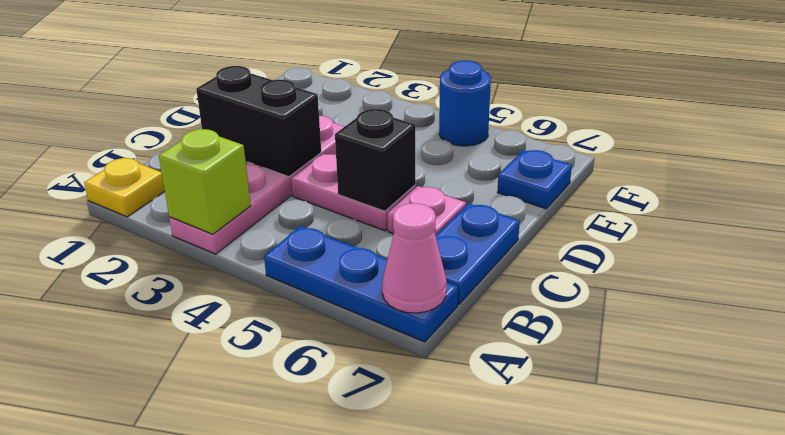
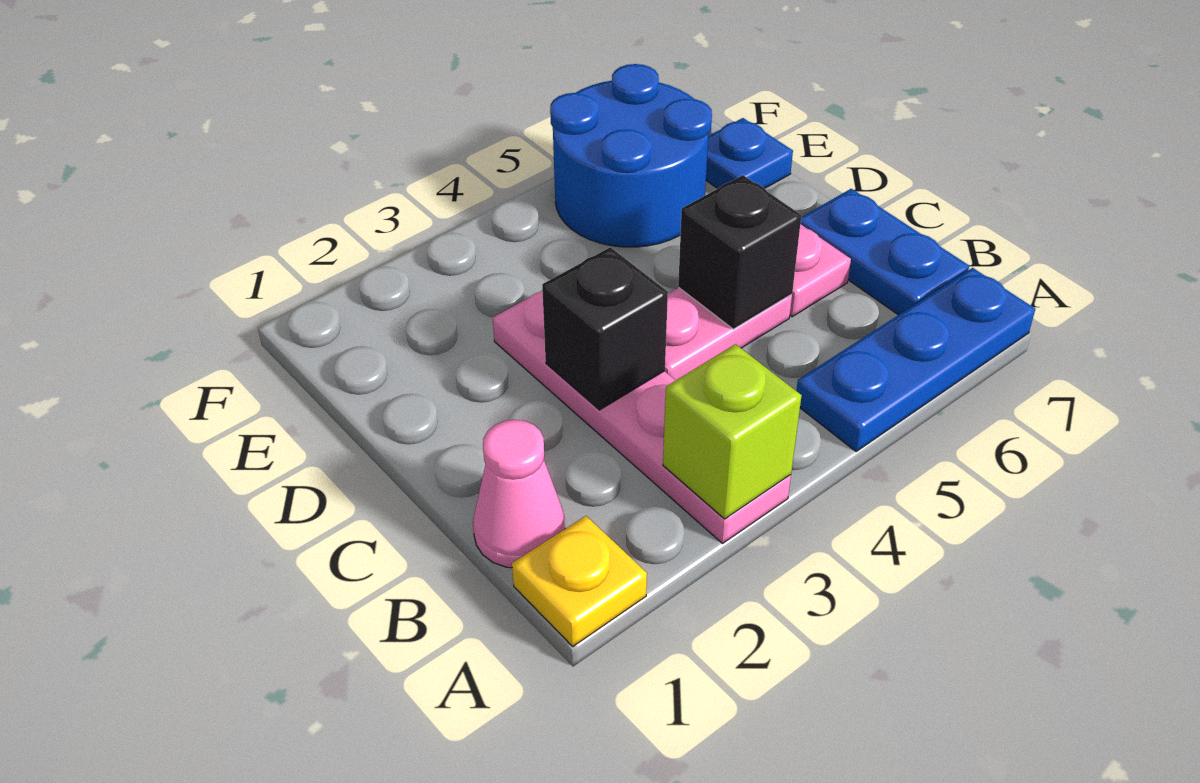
pink 1x1 cone [382,203,447,313] -> pink 1x1 cone moved to [473,420,565,568]
black 1x2 brick [196,66,321,177] -> black 1x1 brick [542,247,668,410]
blue 1x1 round brick [439,61,491,146] -> blue 2x2 round brick [550,64,712,247]

